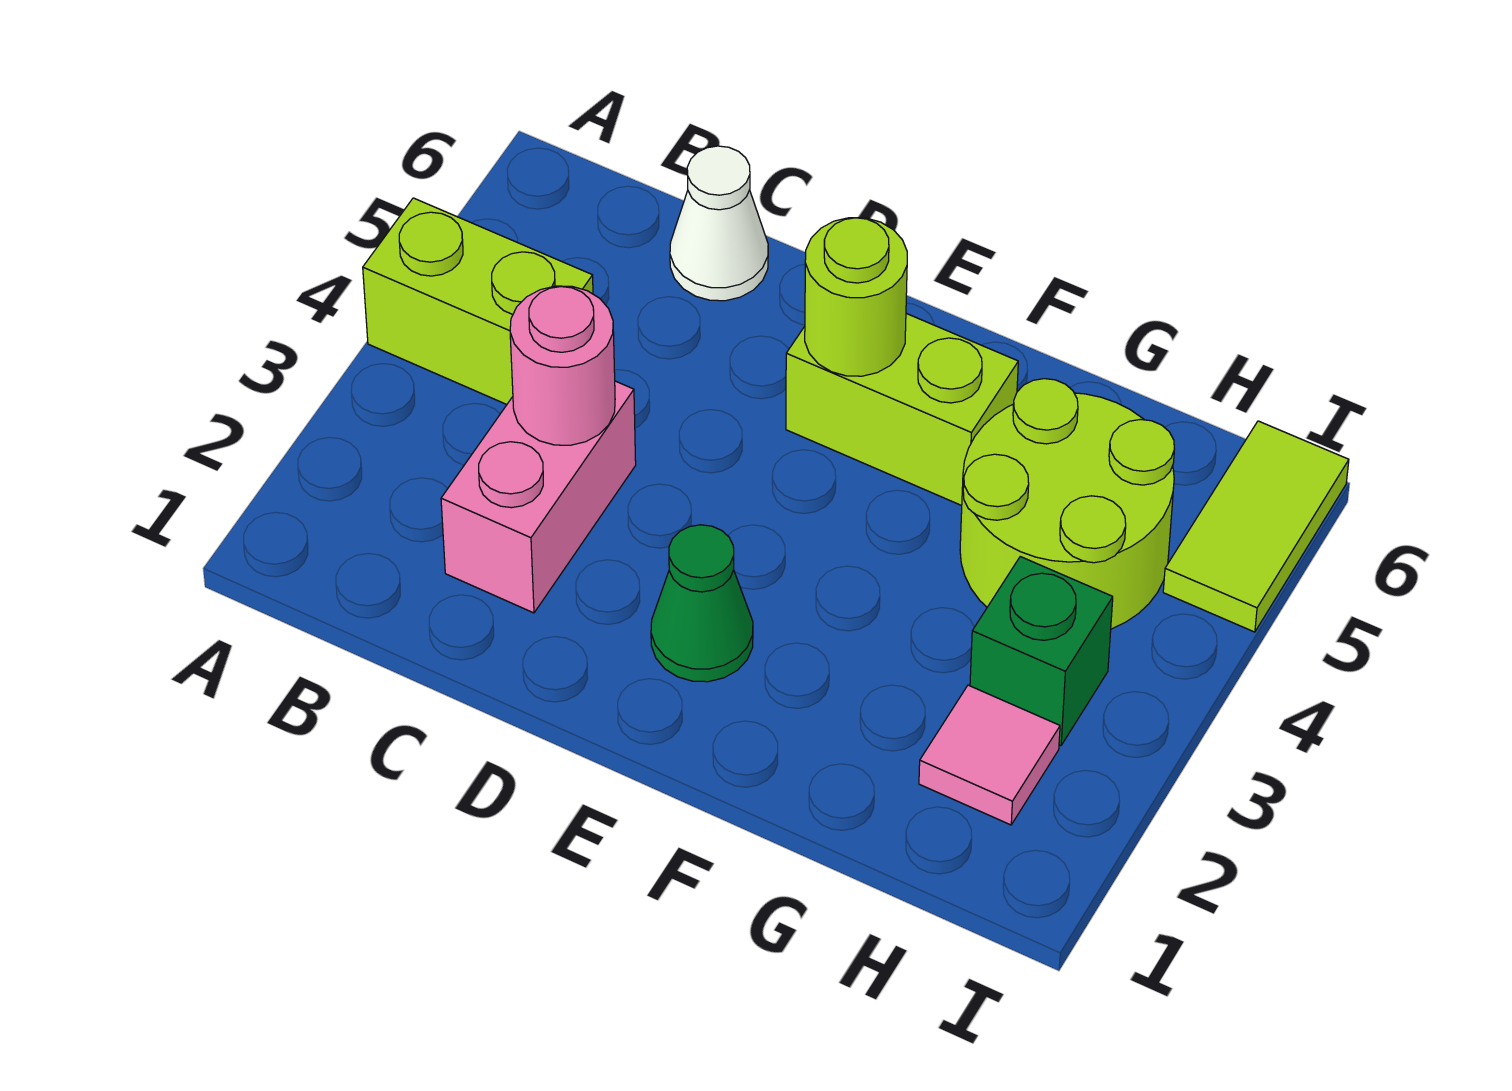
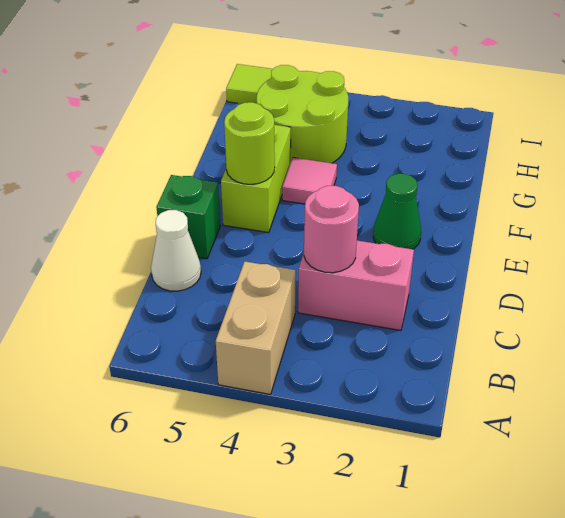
lime 1x2 brick [363,198,593,404] -> tan 1x2 brick [216,262,296,394]
pink 1x1 tile [919,685,1060,825] -> pink 1x1 tile moved to [282,158,337,204]
green 1x1 brick [970,557,1113,746] -> green 1x1 brick moved to [156,175,220,259]

